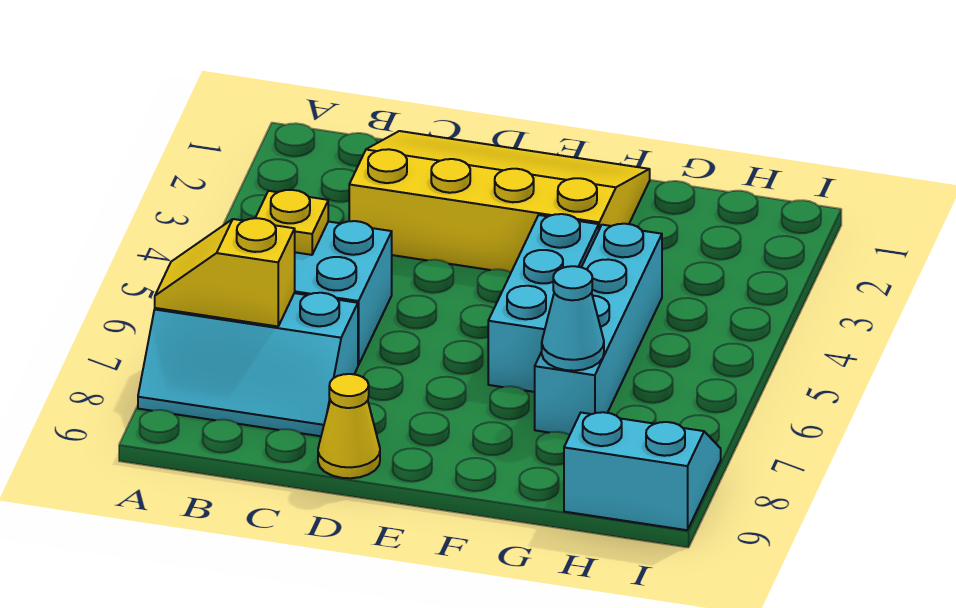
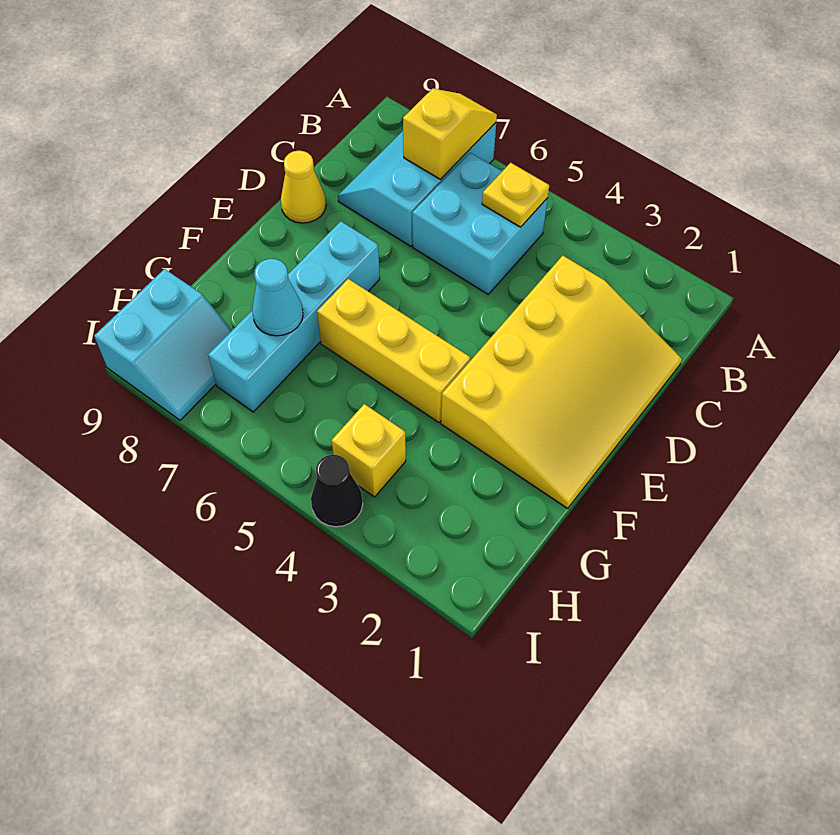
cyan 1x3 brick [488,214,599,392] -> yellow 1x3 brick [317,279,470,422]
cyan 1x4 brick [535,224,662,435] -> cyan 1x4 brick turned to [208,221,380,412]
none -> yellow 1x1 brick [331,404,406,497]
none -> black 1x1 cone [311,455,363,527]

